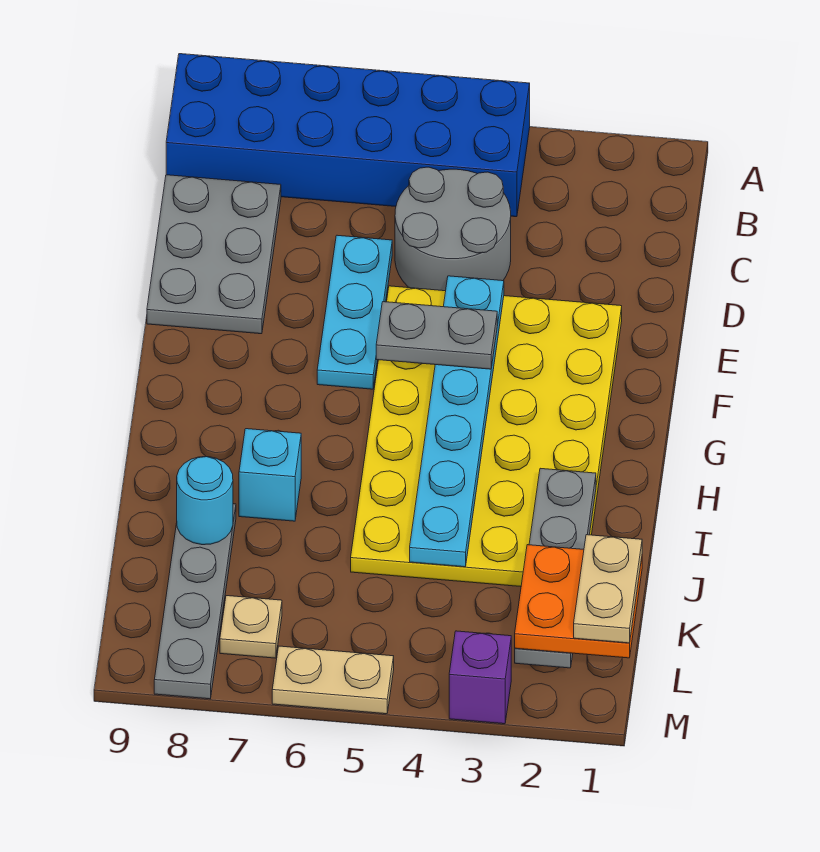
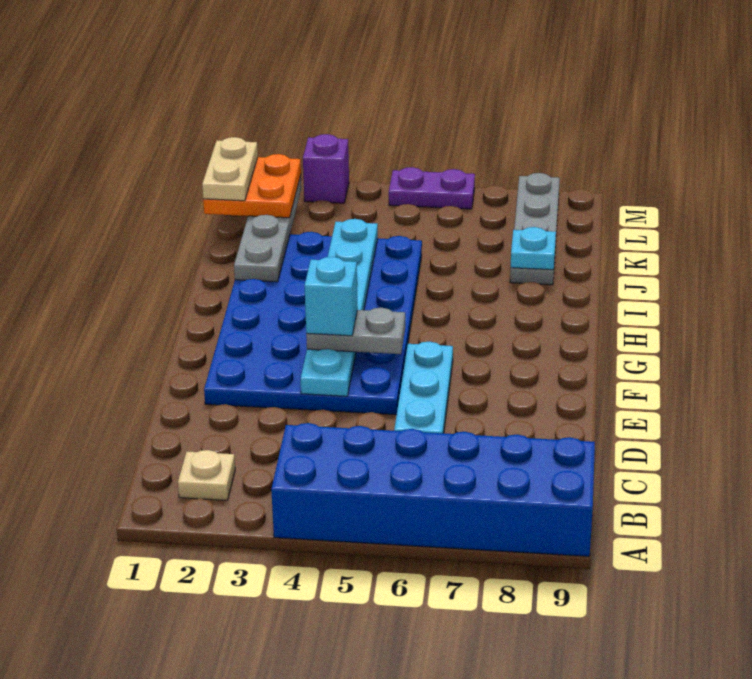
grey 2x2 round brick [395,167,511,291] -> none
grey 2x3 plate [147,175,281,334] -> none
yellow 4x6 plate [351,286,622,587] -> blue 4x6 plate [204,232,422,415]
cyan 1x1 brick [239,429,301,521] -> cyan 1x1 brick moved to [305,257,358,336]
cyan 1x1 round brick [177,457,233,545] -> cyan 1x1 plate [511,227,556,270]
tan 1x1 plate [220,596,282,658] -> tan 1x1 plate moved to [178,450,235,500]
tan 1x2 plate [272,646,394,714] -> purple 1x2 plate [389,167,475,209]

